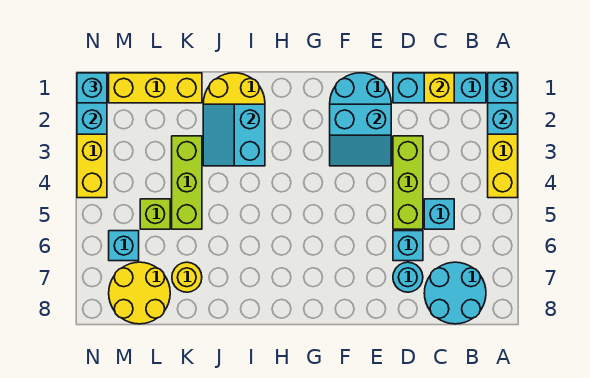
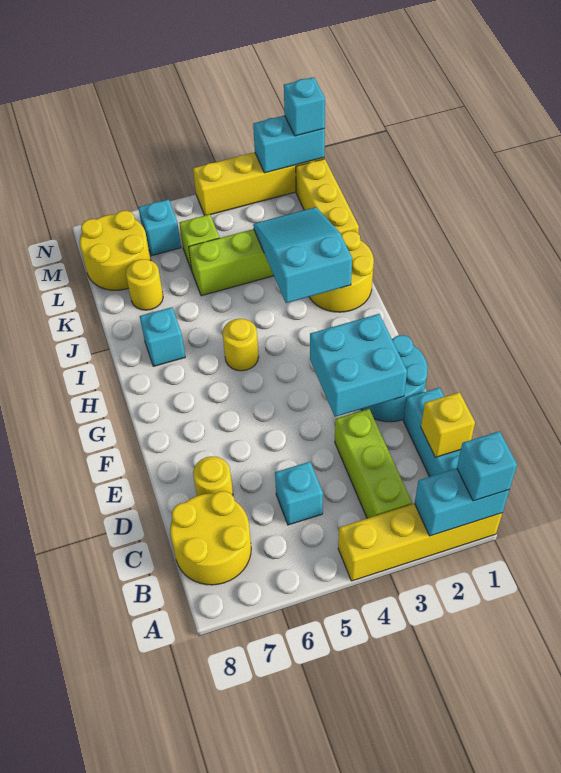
cyan 2x2 round brick [424,262,486,324] -> yellow 2x2 round brick [170,491,251,585]
lime 1x3 brick [393,136,423,229] -> lime 1x3 brick turned to [335,409,412,518]
cyan 1x1 brick [393,231,423,261] -> cyan 1x1 brick moved to [140,307,185,366]
cyan 1x1 round brick [393,262,423,292] -> yellow 1x1 round brick [193,456,233,496]
cyan 2x2 slope [330,104,391,166] -> cyan 2x2 brick [310,314,407,417]
none -> yellow 1x1 round brick [222,319,259,371]
cyan 2x2 slope [203,104,265,166] -> cyan 2x3 slope [253,207,352,303]

